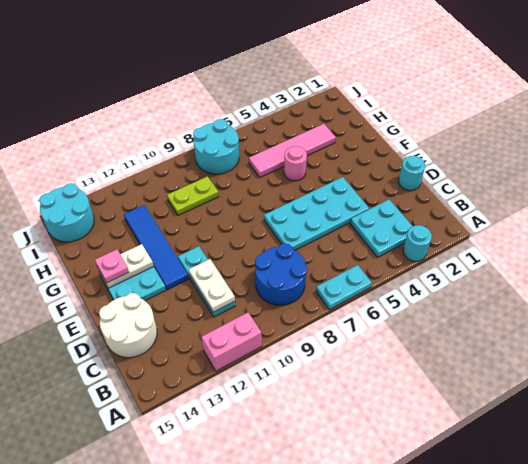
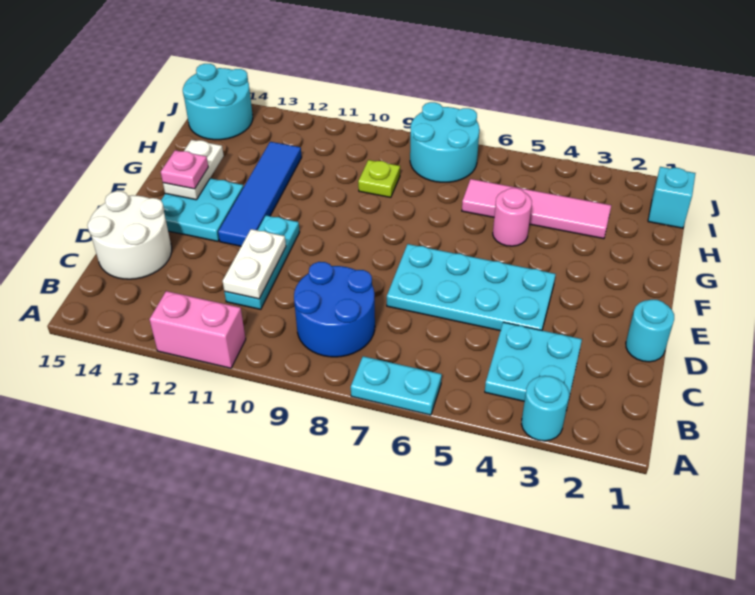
white 1x2 plate [97,244,154,288] -> white 1x2 plate turned to [163,140,224,200]
lime 1x2 plate [167,176,219,216] -> lime 1x1 plate [358,160,400,197]
none -> cyan 1x1 brick [648,167,696,228]

